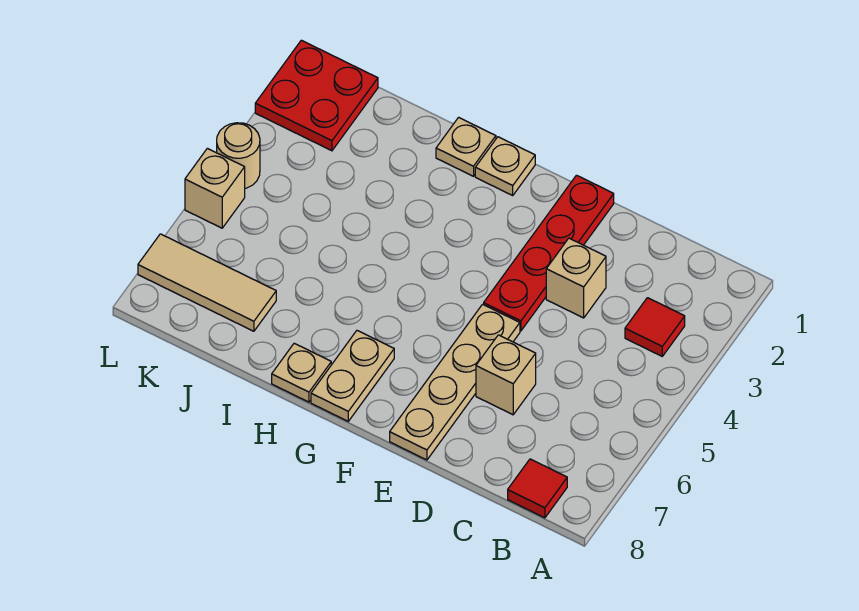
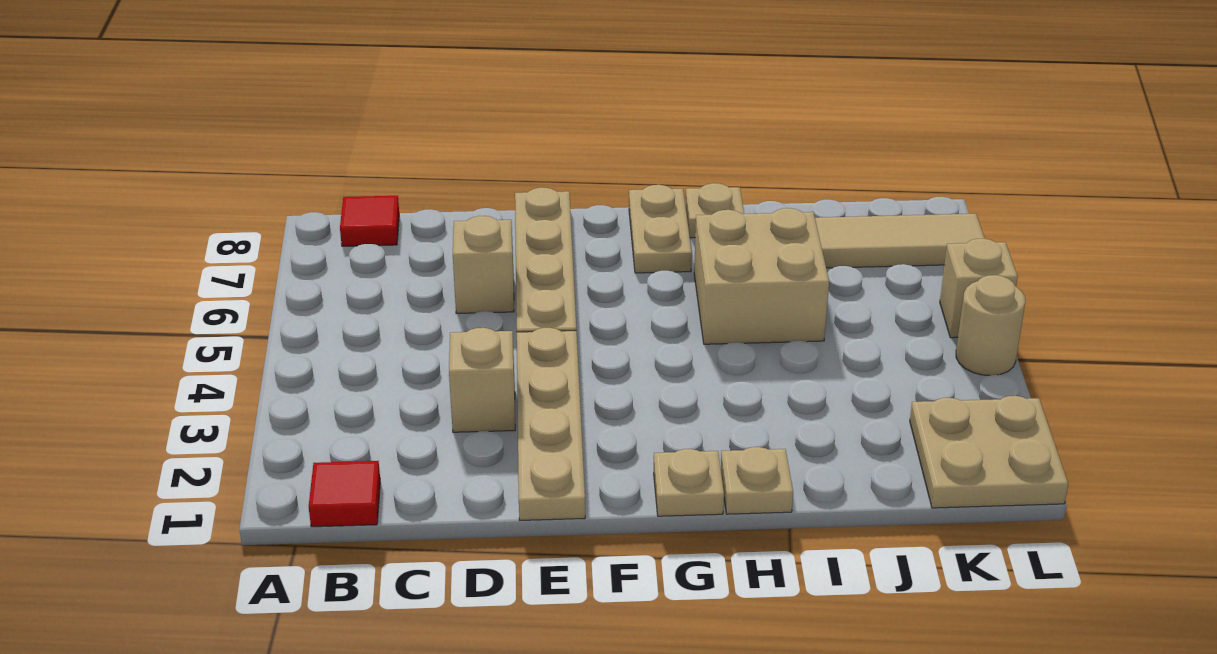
red 1x1 tile [625,298,685,356] -> red 1x1 tile moved to [309,461,380,527]
red 1x4 plate [484,175,614,331] -> tan 1x4 plate [517,328,585,520]
none -> tan 2x2 brick [694,208,829,344]
red 2x2 plate [255,40,378,151] -> tan 2x2 plate [910,396,1068,508]

